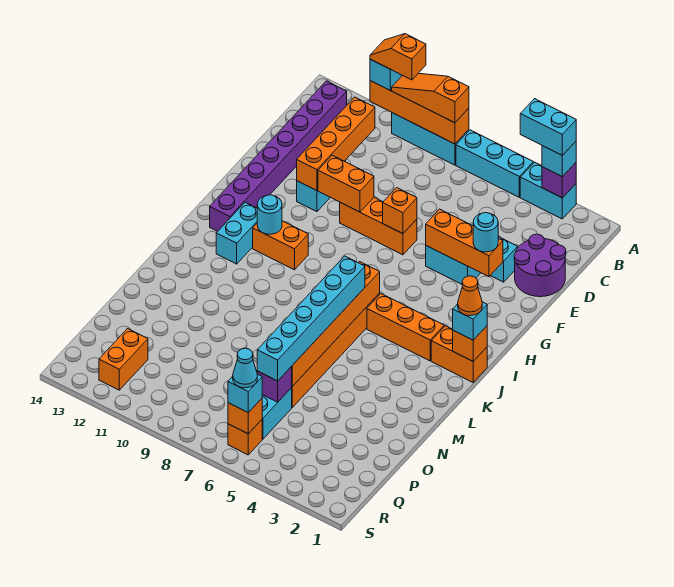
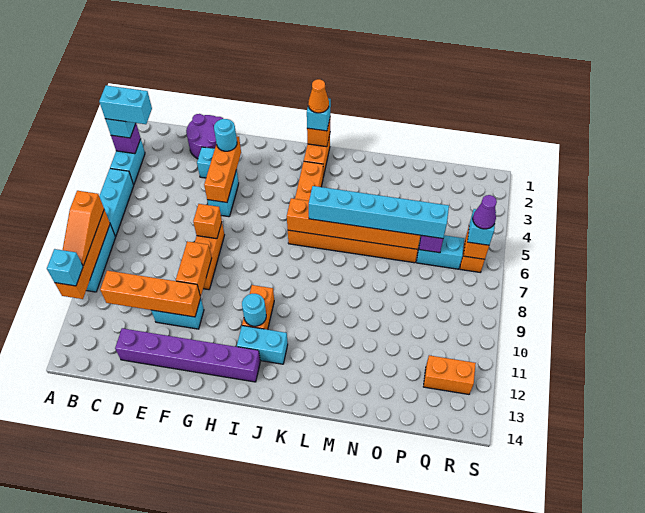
cyan 1x2 brick [520,99,576,155] -> cyan 1x2 brick turned to [99,85,152,124]
orange 1x2 slope [370,34,426,80] -> none
purple 1x8 brick [210,81,347,231] -> purple 1x6 brick [115,328,260,382]
cyan 1x1 cone [233,348,257,388] -> purple 1x1 cone [473,195,497,229]

